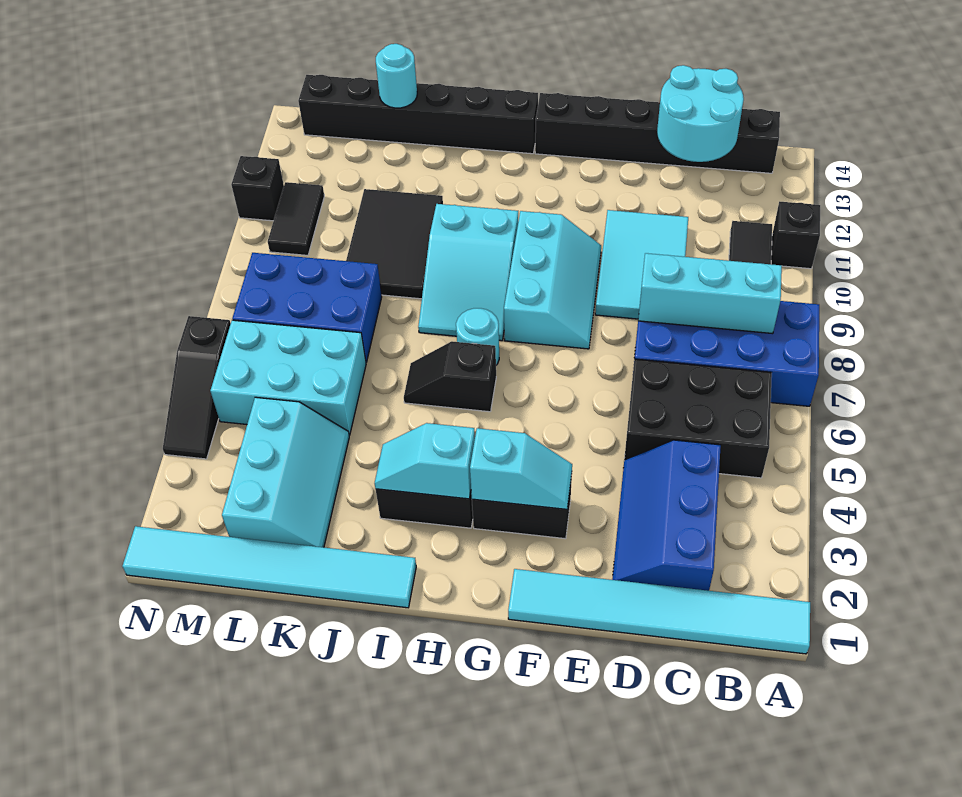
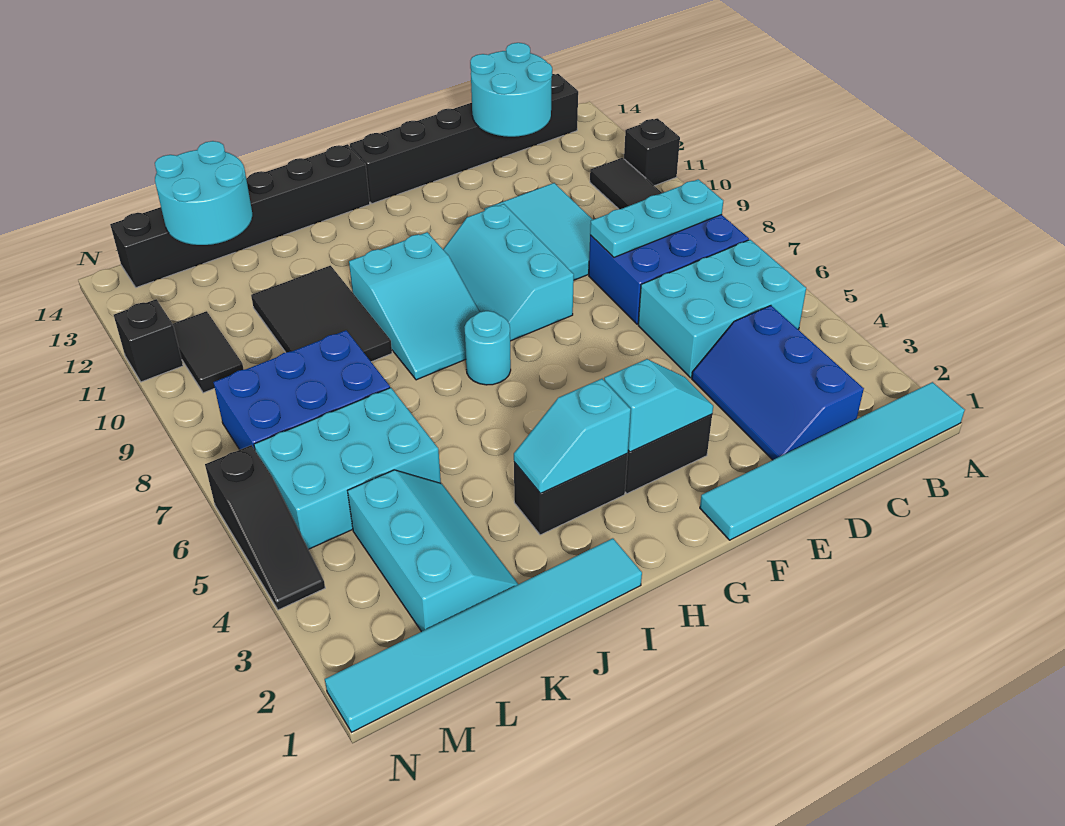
blue 2x4 brick [634,301,819,406] -> blue 2x3 brick [589,215,749,324]
black 2x3 brick [624,359,772,478] -> cyan 2x3 brick [638,240,806,378]
cyan 1x3 brick [638,253,782,334] -> cyan 1x3 plate [590,179,723,257]
cyan 2x3 slope [504,211,601,349] -> cyan 2x3 slope turned to [443,204,574,341]
black 1x2 slope [404,341,496,412] -> none
cyan 1x1 round brick [376,44,417,108] -> cyan 2x2 round brick [155,141,252,245]

